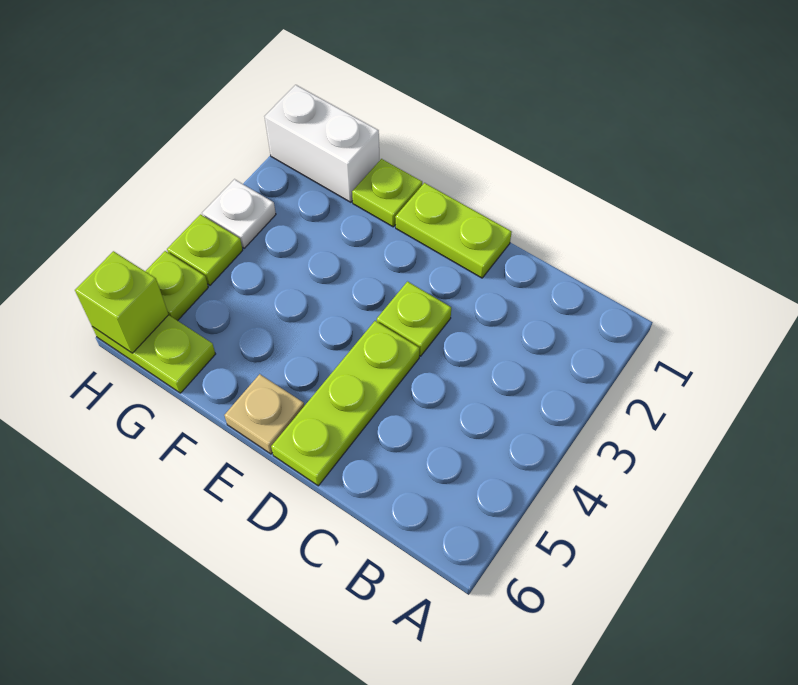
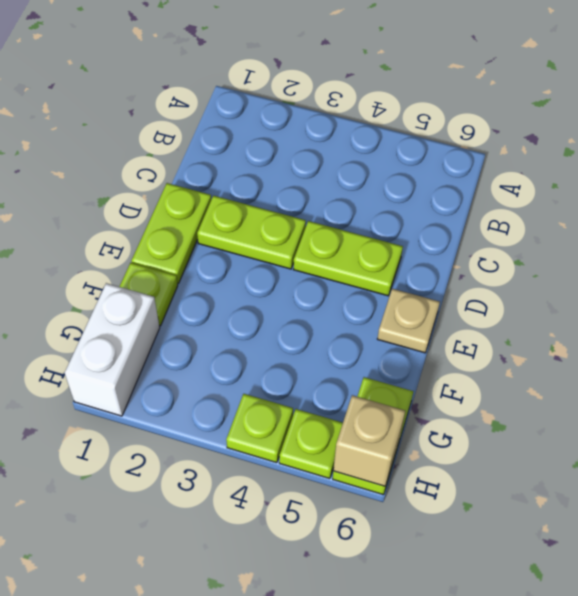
lime 1x1 plate [377,282,451,356] -> lime 1x2 plate [197,196,306,269]
lime 1x3 plate [271,321,419,486] -> lime 1x2 plate [293,221,403,296]
white 1x1 plate [202,179,276,248] -> none
lime 1x1 brick [75,251,169,353] -> tan 1x1 brick [333,395,405,486]

